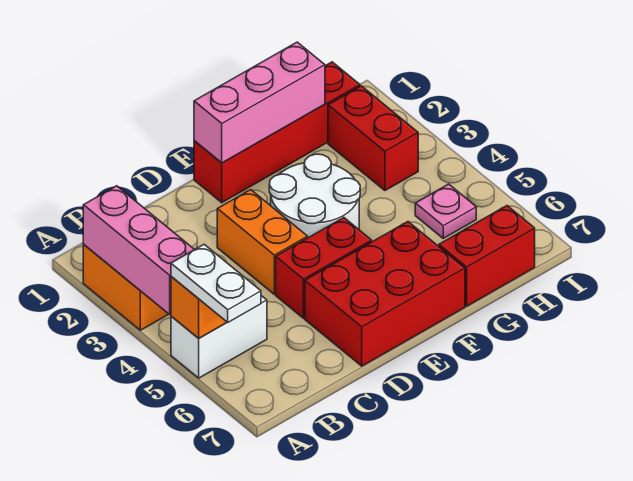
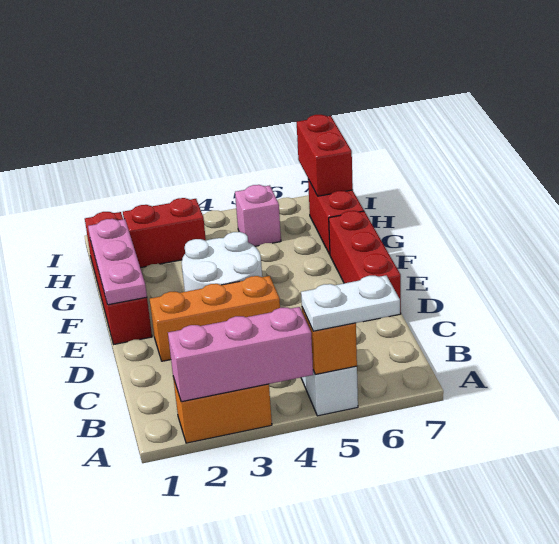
orange 1x2 brick [217,190,308,294] -> orange 1x3 brick [150,276,280,361]
red 1x2 brick [276,218,372,318] -> red 1x2 brick moved to [297,115,353,196]
red 2x3 brick [305,222,465,366] -> red 1x3 brick [329,211,401,321]
pink 1x3 brick [194,42,325,163] -> pink 1x3 plate [88,219,147,305]
pink 1x1 plate [415,184,476,238] -> pink 1x1 brick [235,185,281,246]

